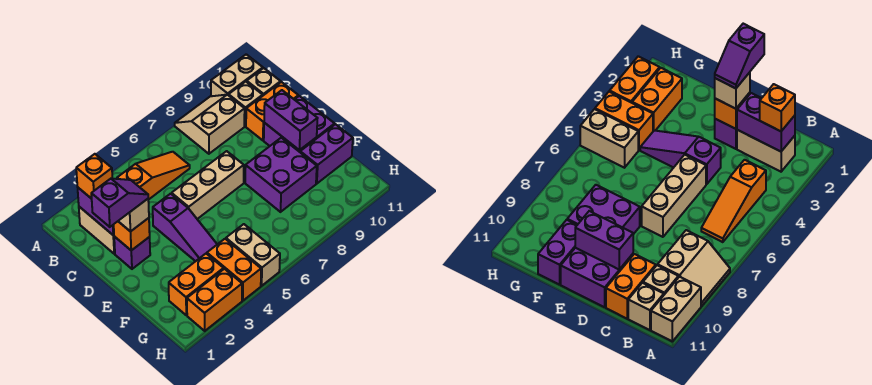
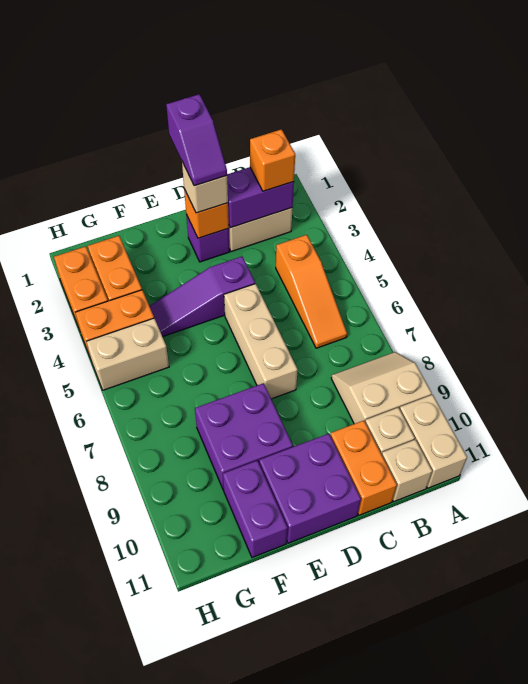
tan 2x2 slope [175,95,245,154] -> tan 2x2 slope turned to [331,352,432,424]
purple 1x2 brick [264,90,318,150] -> none

